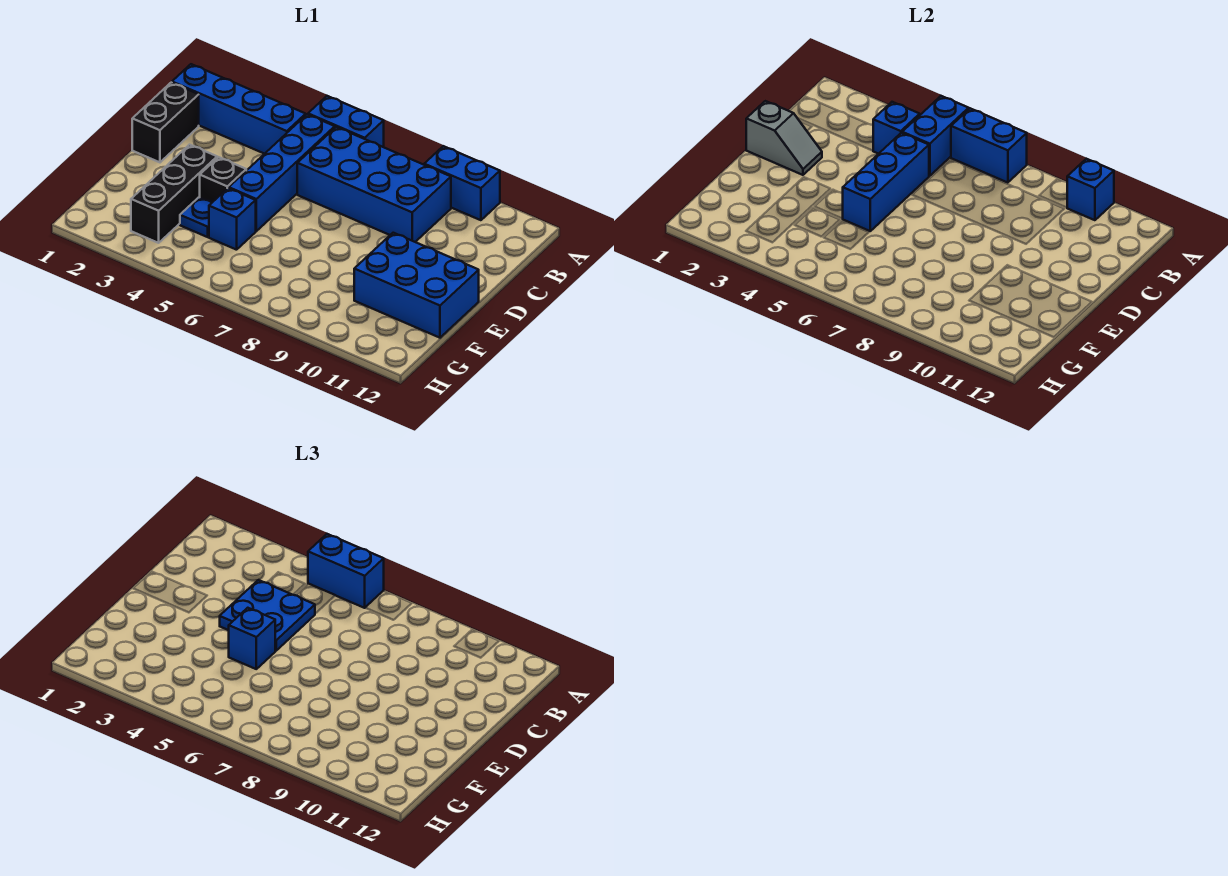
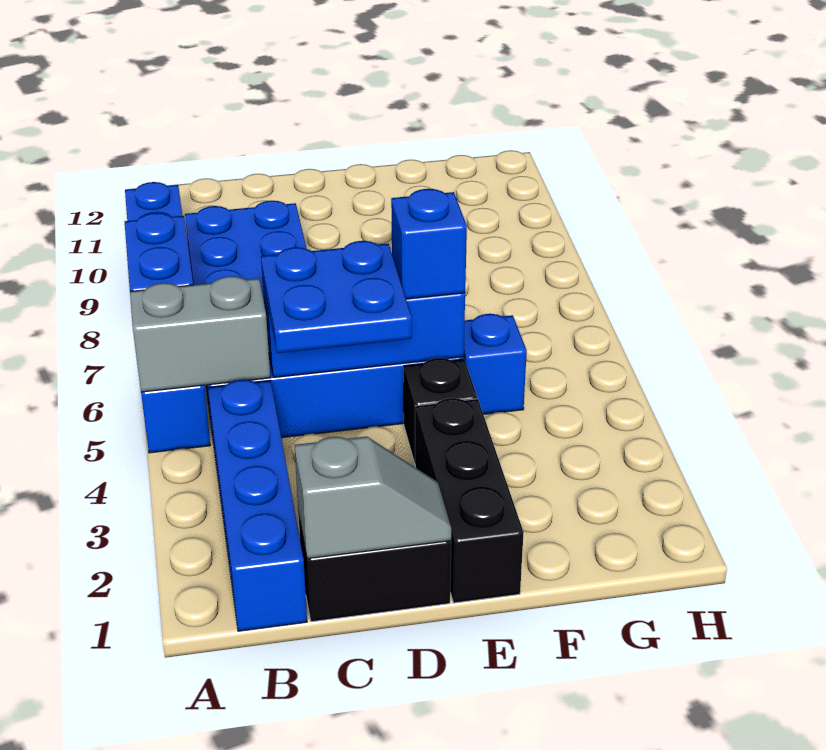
blue 1x2 brick [902,96,969,176] -> grey 1x2 brick [130,276,270,392]
blue 1x2 brick [308,534,384,608] -> none
blue 1x1 brick [1067,159,1114,220] -> none
blue 1x1 brick [873,102,920,154] -> none
grey 1x2 slope [746,101,822,175] -> grey 1x2 slope turned to [295,436,451,559]
black 1x3 brick [131,145,217,243] -> black 1x3 brick turned to [415,398,524,603]
blue 2x3 brick [354,233,479,338] -> none
blue 1x1 plate [180,197,212,237] -> none

